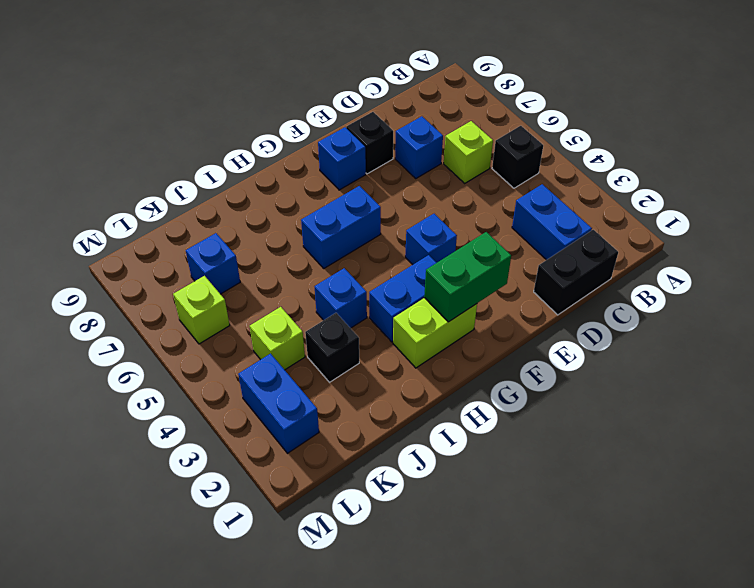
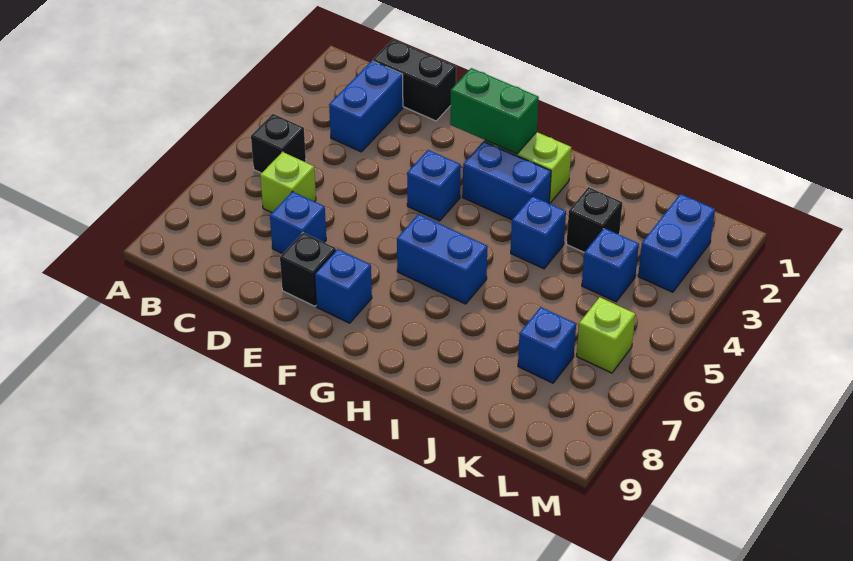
lime 1x1 brick [250,307,305,370] -> blue 1x1 brick [582,228,639,302]

